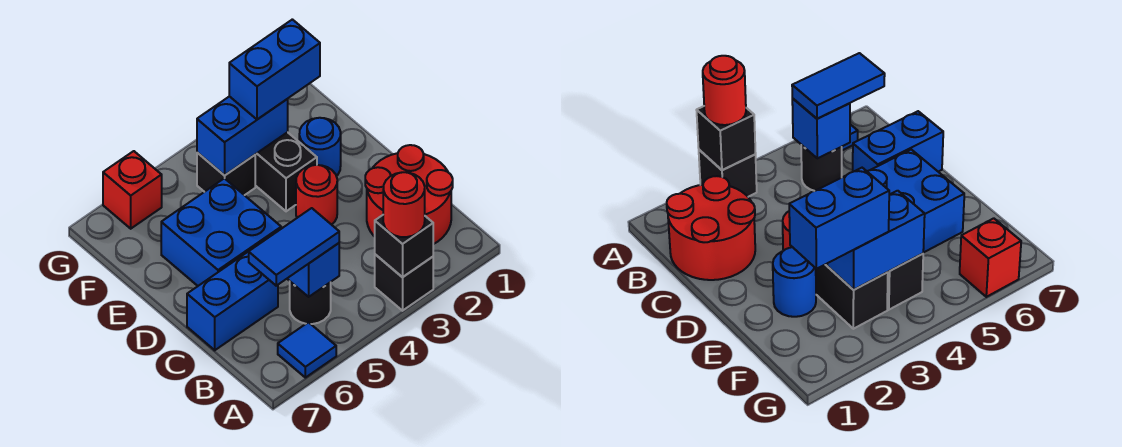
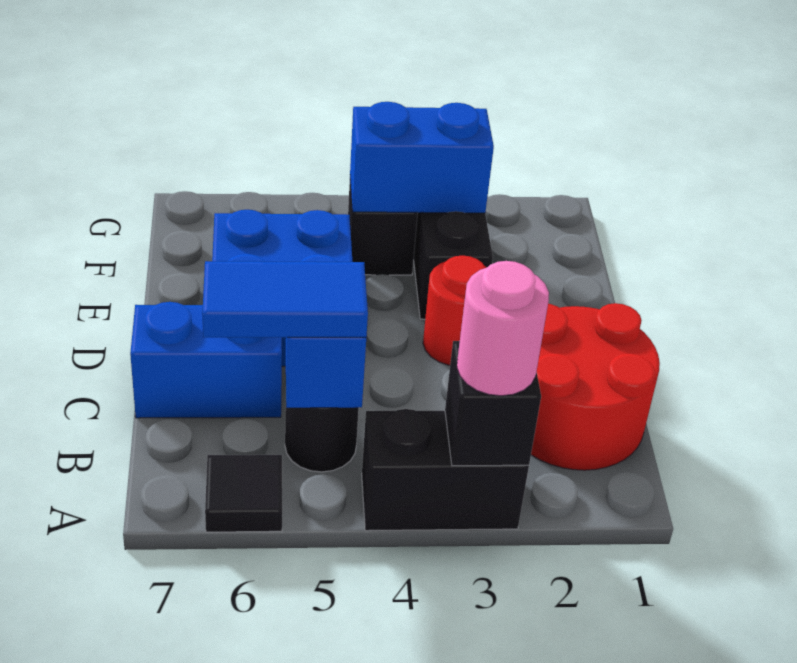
black 1x1 brick [375,254,433,311] -> black 1x2 brick [362,409,529,531]
red 1x1 round brick [383,172,425,237] -> pink 1x1 round brick [457,261,549,396]
blue 1x1 tile [278,322,336,378] -> black 1x1 tile [205,455,282,532]
blue 1x1 round brick [299,118,341,176] -> none
blue 1x2 brick [229,19,320,119] -> none
red 1x1 brick [103,151,162,229] -> none

